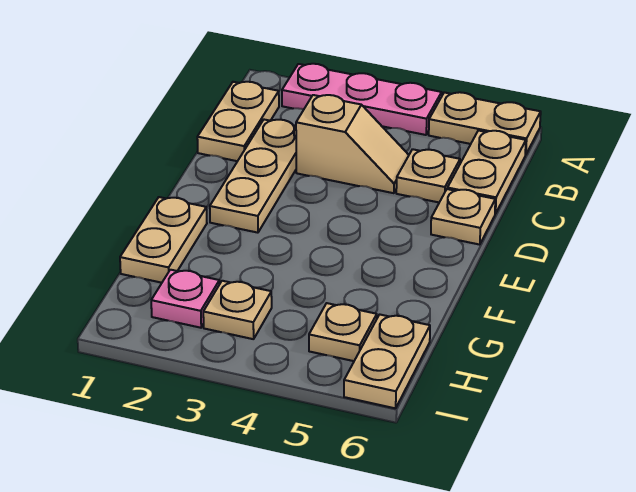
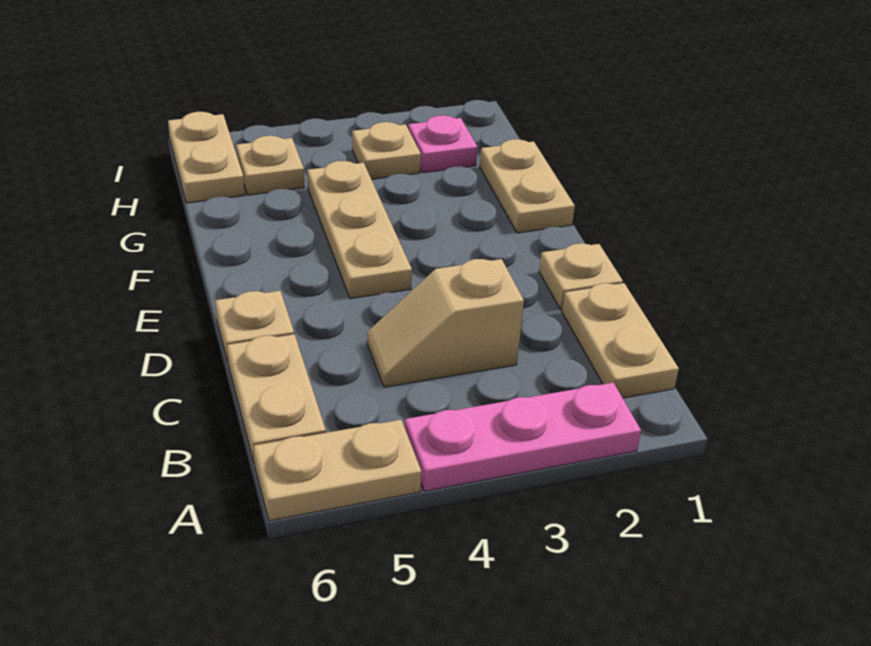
tan 1x3 plate [210,120,296,233] -> tan 1x3 plate moved to [307,161,412,299]
tan 1x1 plate [396,149,460,202] -> tan 1x1 plate moved to [539,243,623,310]

